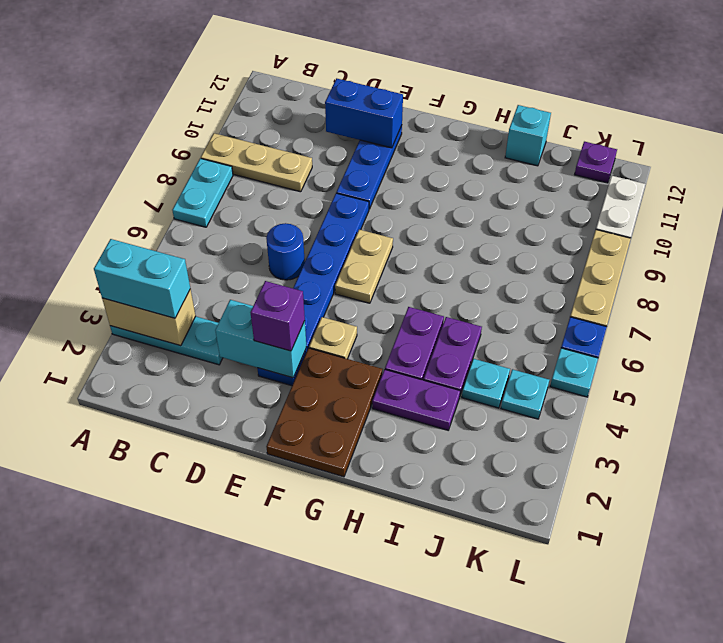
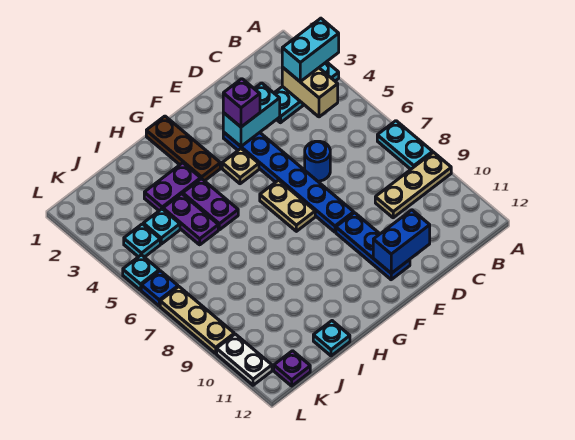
tan 1x2 brick [102,289,196,346] -> tan 1x2 brick turned to [282,67,338,117]
brown 2x3 plate [266,348,382,477] -> brown 1x3 plate [146,116,220,181]
cyan 1x1 brick [505,105,551,166] -> cyan 1x1 plate [313,321,350,356]

